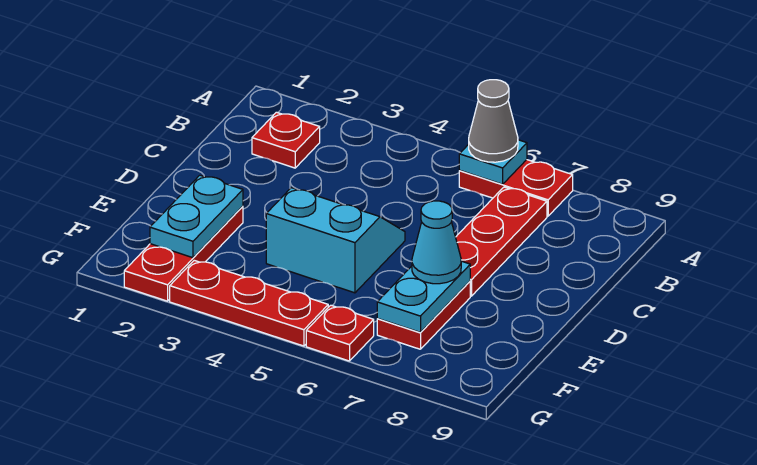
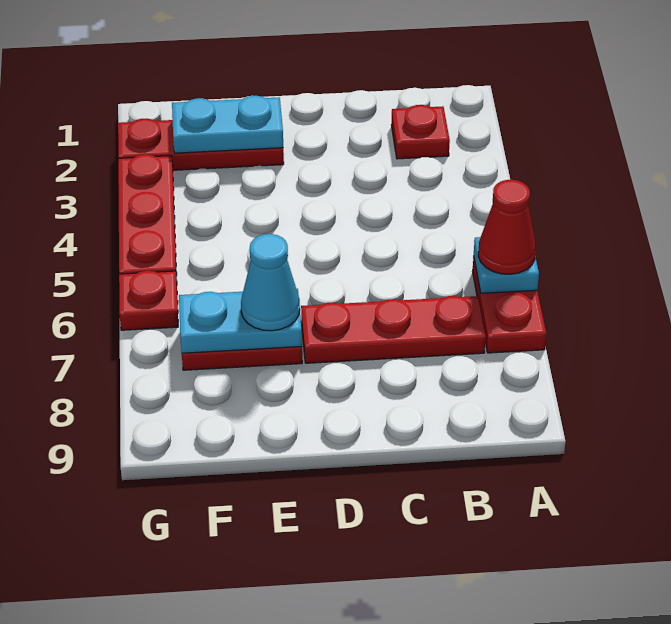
grey 1x1 cone [469,80,518,162] -> red 1x1 cone [478,180,536,274]
cyan 2x2 slope [266,188,405,293] -> none

